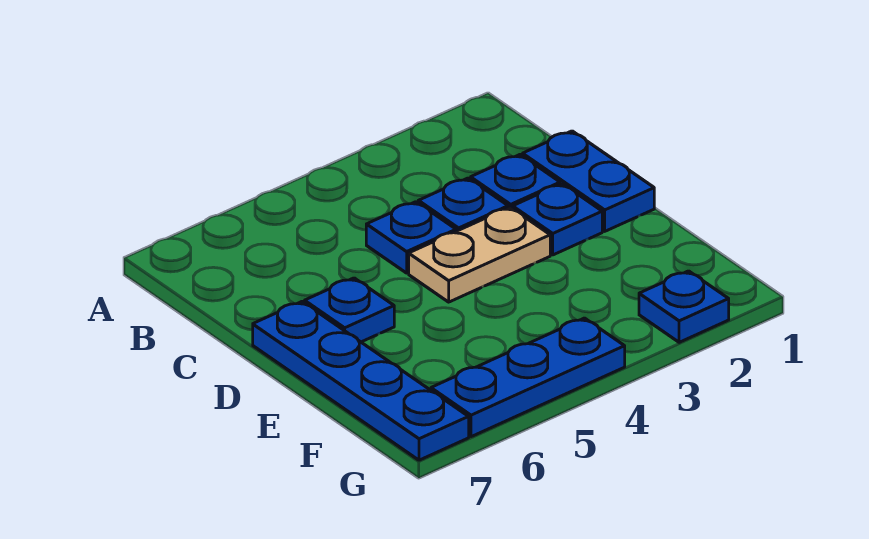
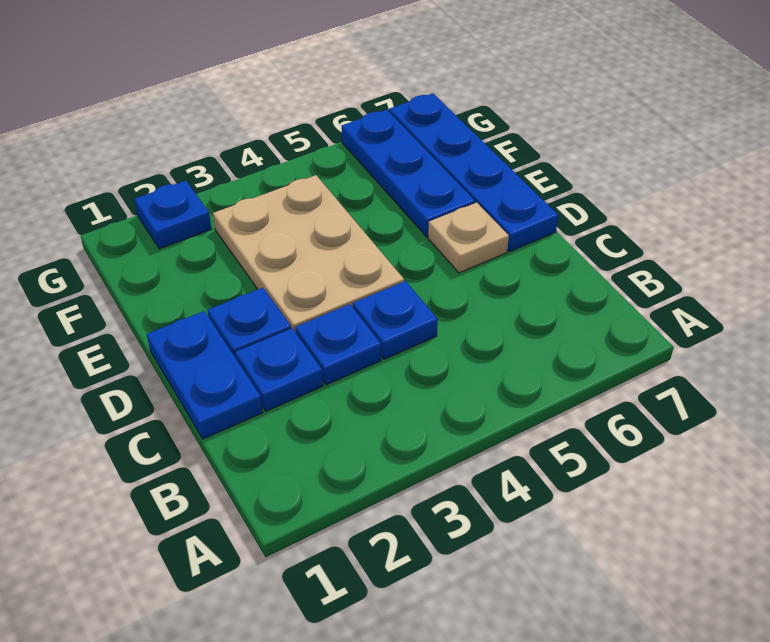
tan 1x2 plate [409,207,550,302] -> tan 2x3 plate [213,175,404,332]
blue 1x1 plate [305,278,394,342] -> tan 1x1 plate [428,203,509,273]
blue 1x3 plate [431,318,625,437] -> blue 1x3 plate turned to [341,110,475,237]

